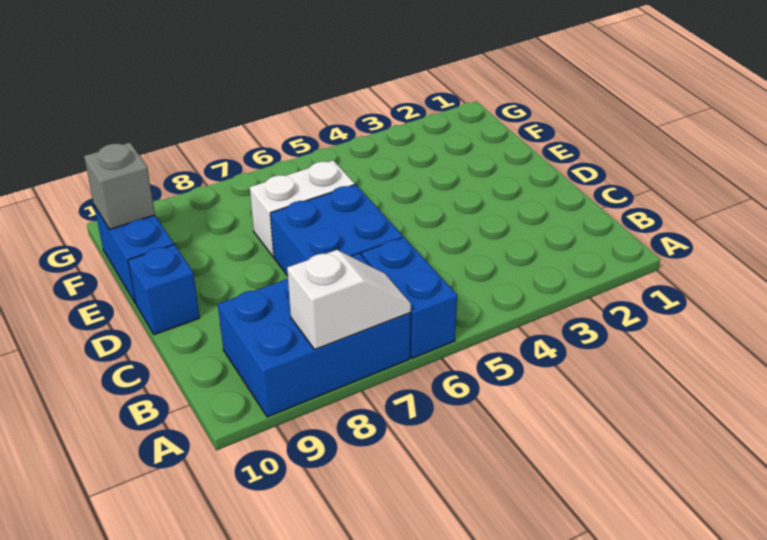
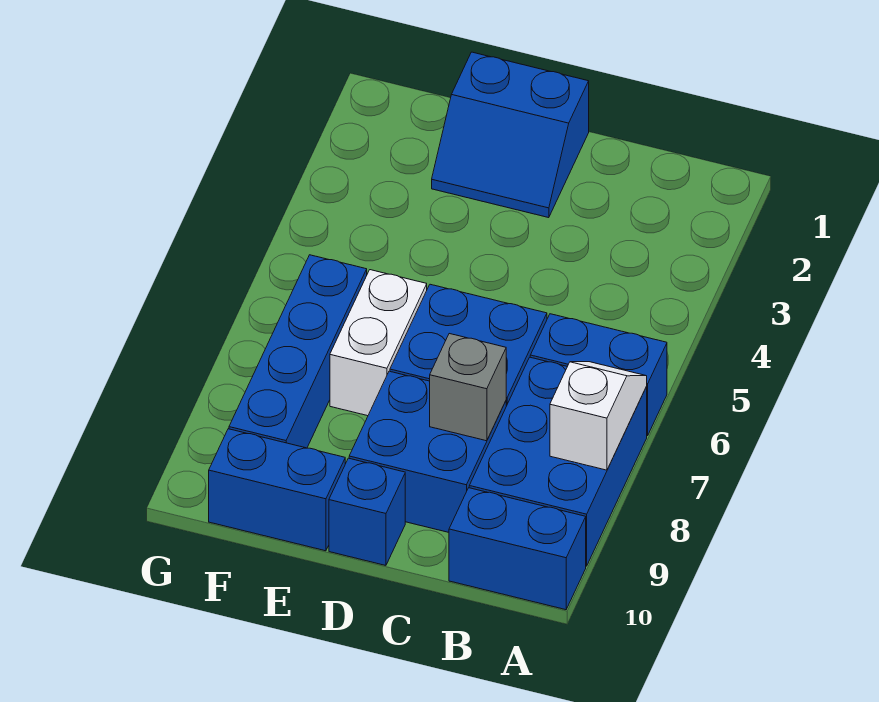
none -> blue 1x2 brick [449,488,586,610]
none -> blue 2x2 brick [349,371,506,532]
none -> blue 2x2 slope [432,52,589,218]
none -> blue 1x4 brick [229,255,367,448]
grey 1x1 brick [84,143,155,230] -> grey 1x1 brick moved to [430,334,506,441]

